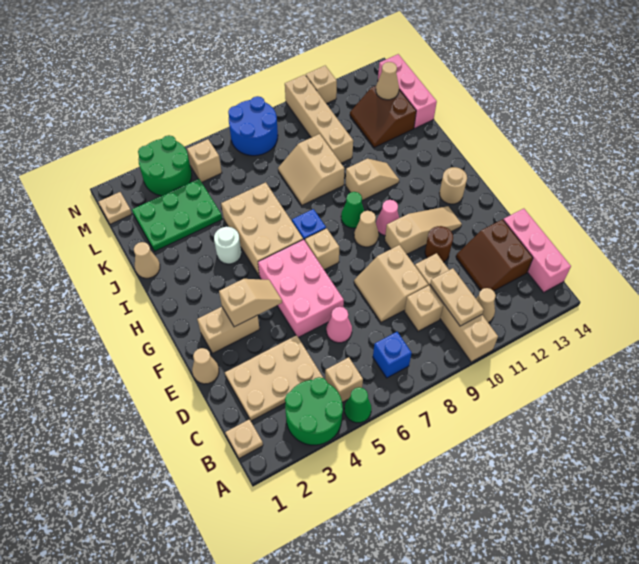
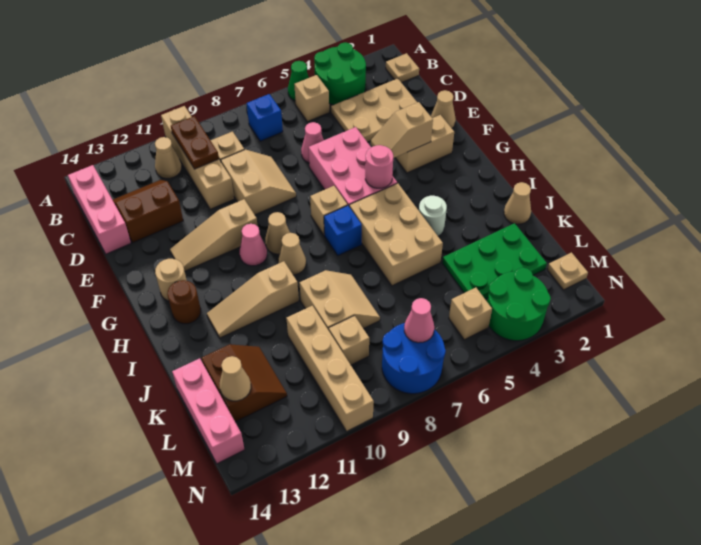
tan 1x2 plate [430,268,484,326] -> brown 1x2 plate [171,116,219,169]
brown 2x2 slope [456,219,533,291] -> brown 2x2 slope turned to [113,180,183,243]
brown 1x1 round brick [425,226,453,262] -> brown 1x1 round brick moved to [167,280,201,324]
none -> pink 1x1 round brick [365,145,393,188]
green 1x1 cone [341,192,364,228] -> tan 1x1 cone [278,233,306,275]
tan 1x2 slope [345,159,399,200] -> tan 1x3 slope [207,261,299,338]
none -> pink 1x1 cone [404,298,434,343]
tan 1x1 brick [306,66,337,104] -> tan 1x1 brick moved to [329,316,369,365]

